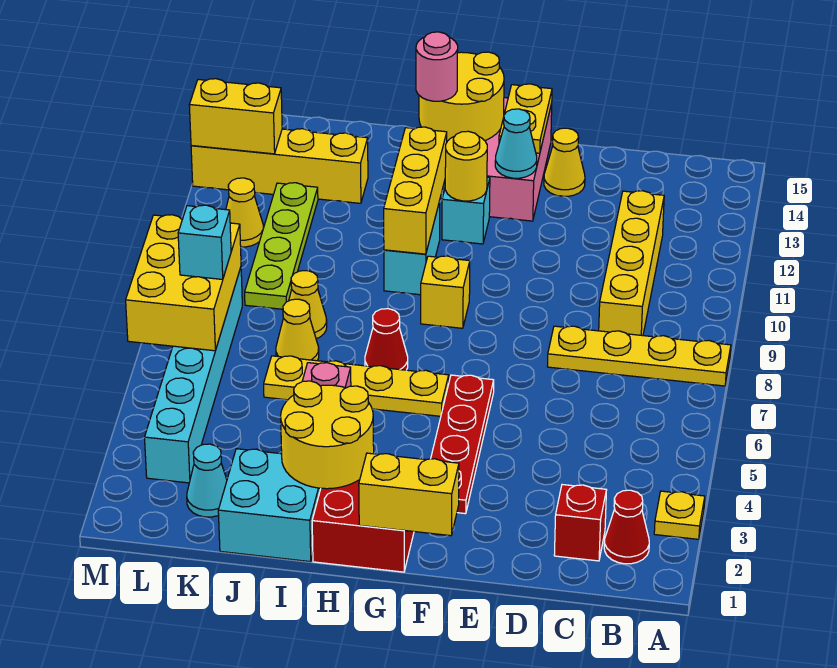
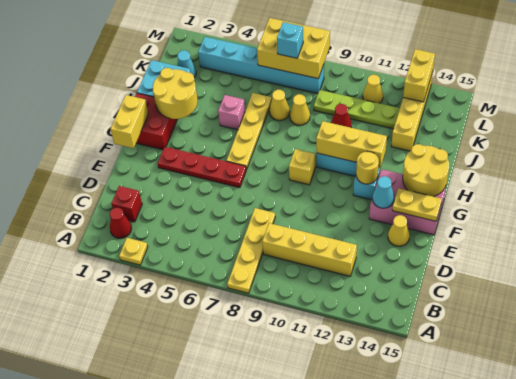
red 1x1 cone [365,309,408,370] -> red 1x1 cone moved to [331,104,351,127]
pink 1x1 round brick [416,32,458,101] -> none

